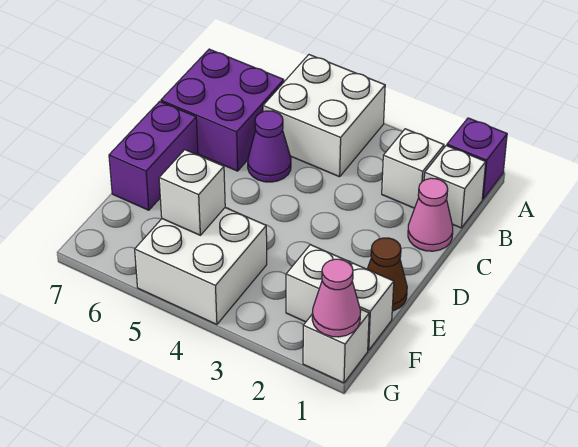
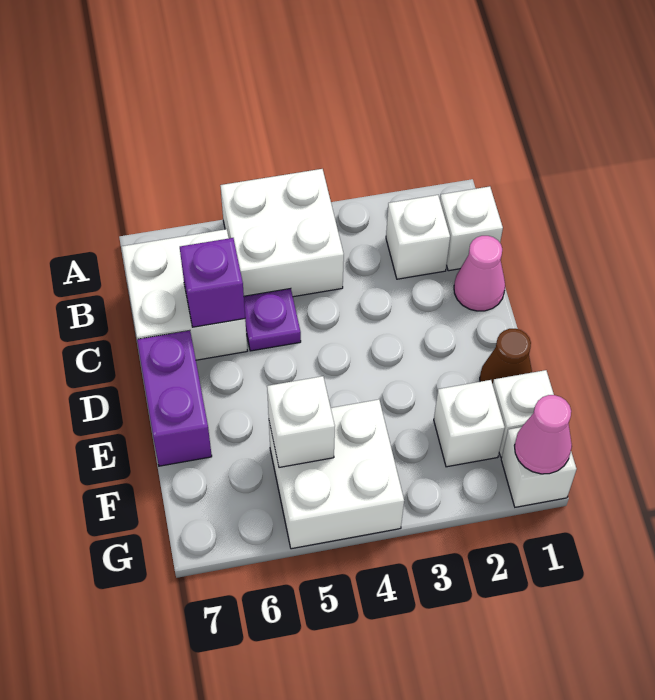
purple 1x1 brick [447,118,507,199] -> purple 1x1 brick moved to [180,238,245,327]
purple 2x2 brick [161,49,284,171] -> white 2x2 brick [122,229,247,360]
purple 1x1 cone [248,111,291,182] -> purple 1x1 plate [244,289,301,351]

